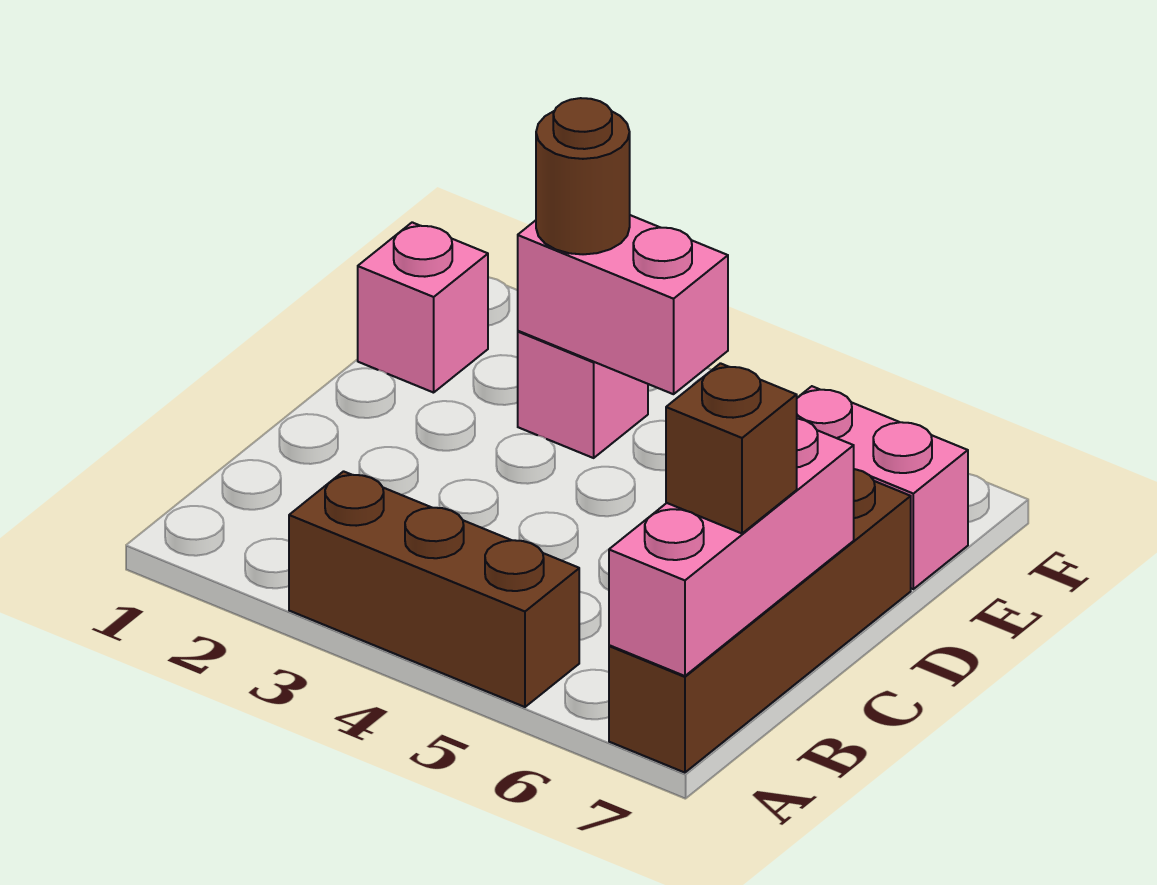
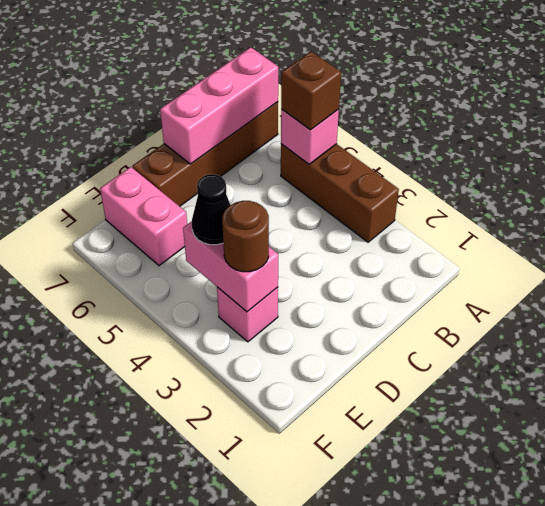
brown 1x1 brick [666,363,797,533] -> brown 1x1 brick moved to [281,51,341,130]
pink 1x1 brick [358,222,488,393] -> pink 1x1 brick moved to [281,109,339,164]
none -> black 1x1 cone [192,174,230,245]

